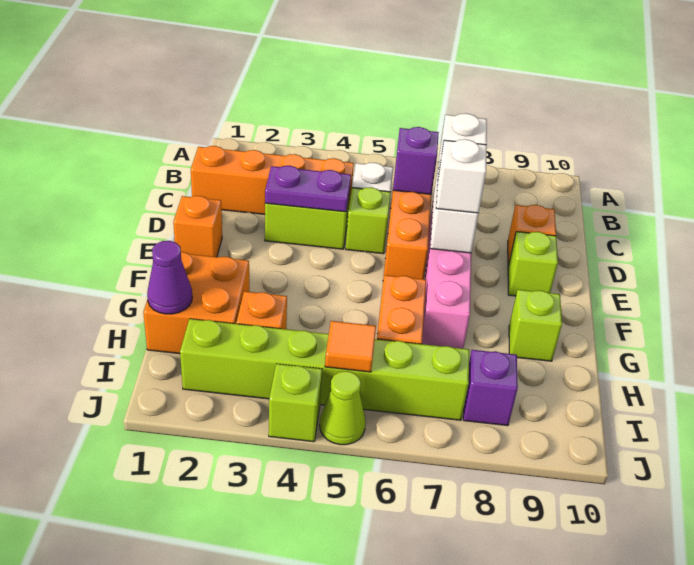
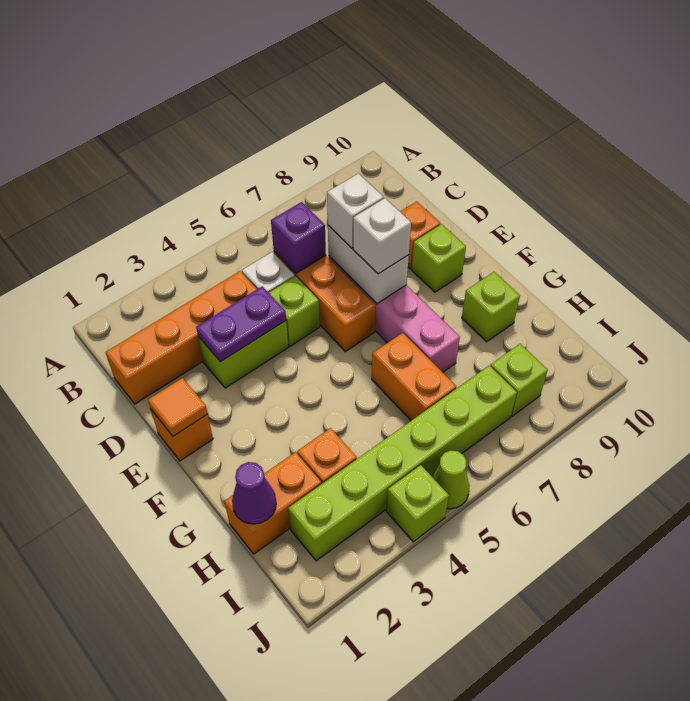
orange 2x2 brick [143,252,249,354] -> orange 1x2 brick [225,452,321,554]
orange 1x1 tile [325,321,376,372] -> orange 1x1 tile moved to [148,378,208,436]
purple 1x1 brick [463,350,518,426] -> lime 1x1 brick [491,344,548,416]

